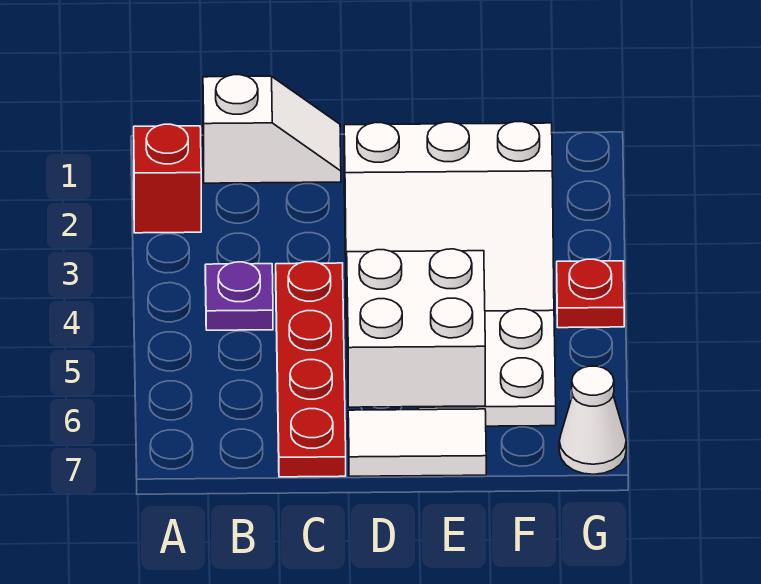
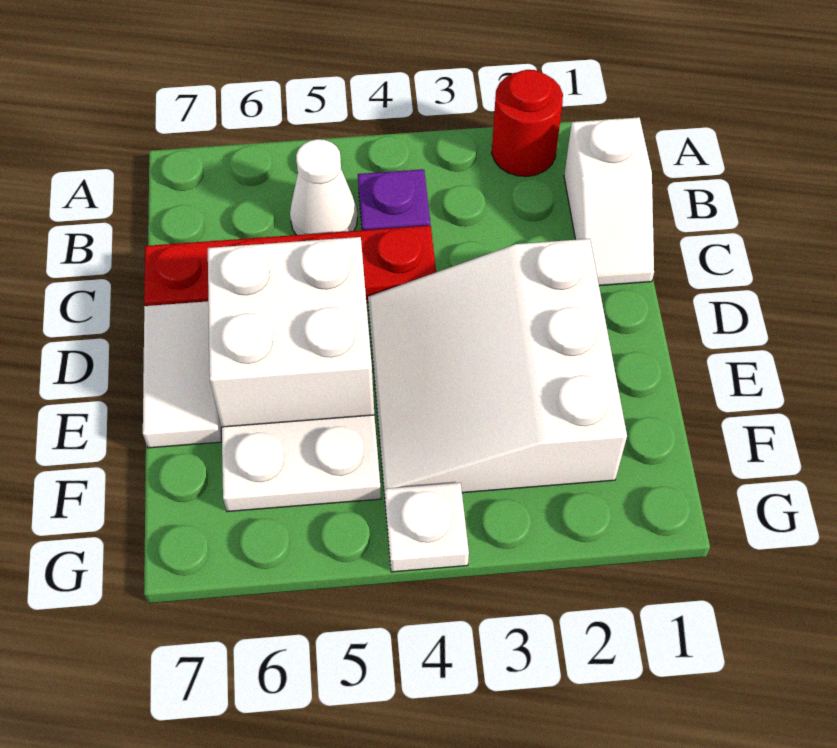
red 1x1 brick [134,124,201,233] -> red 1x1 round brick [492,70,563,176]
red 1x1 plate [557,259,624,328] -> white 1x1 plate [384,483,469,572]
white 1x1 cone [559,366,626,474] -> white 1x1 cone moved to [290,139,357,235]

